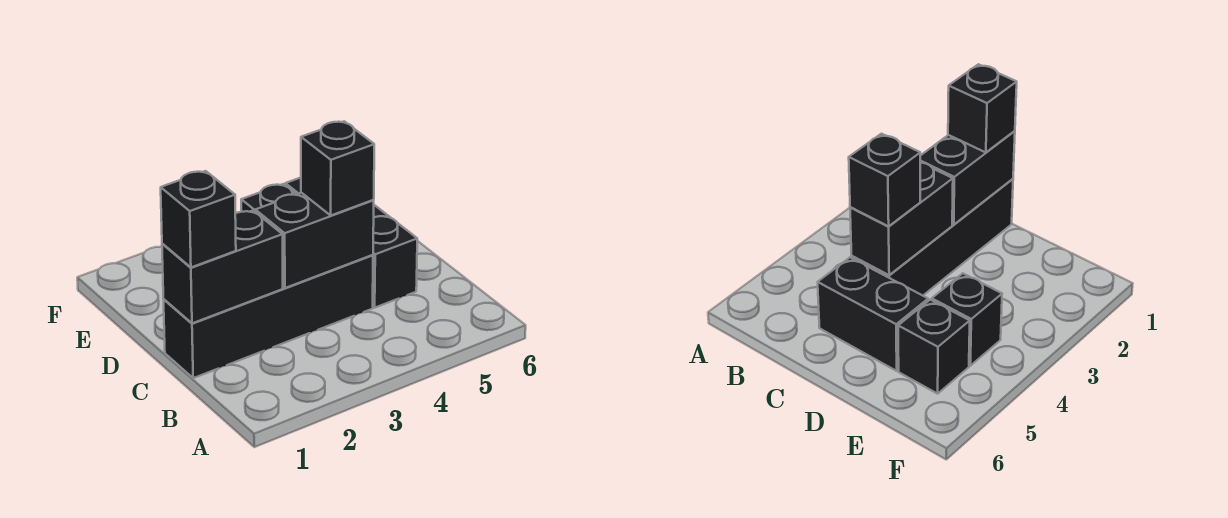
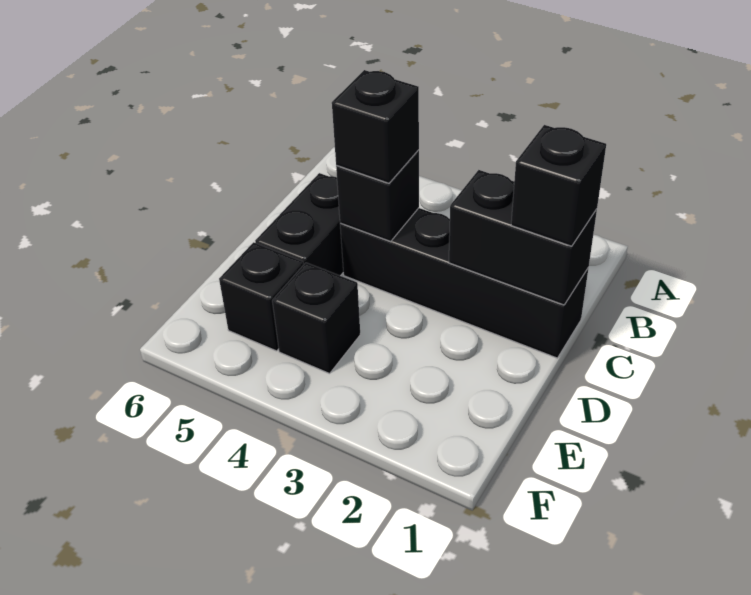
black 1x2 brick [255,193,374,288] -> black 1x1 brick [336,150,419,241]

